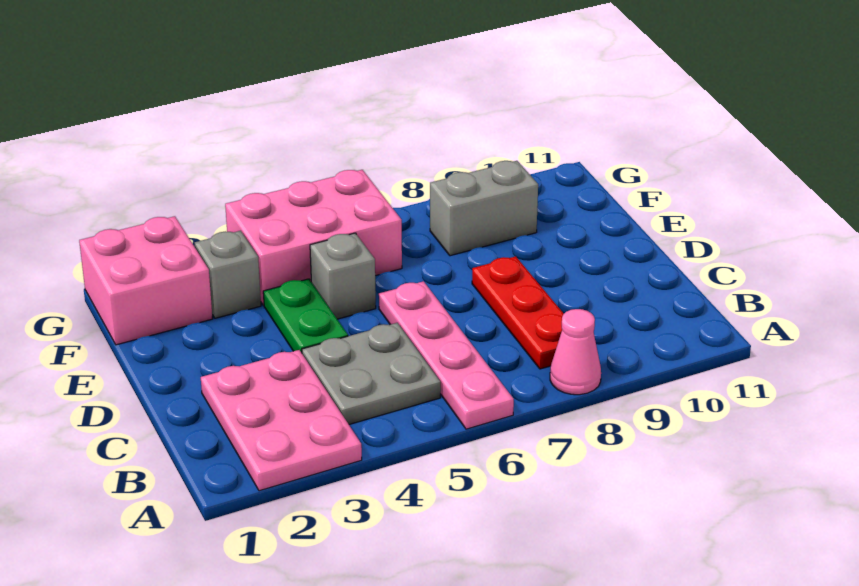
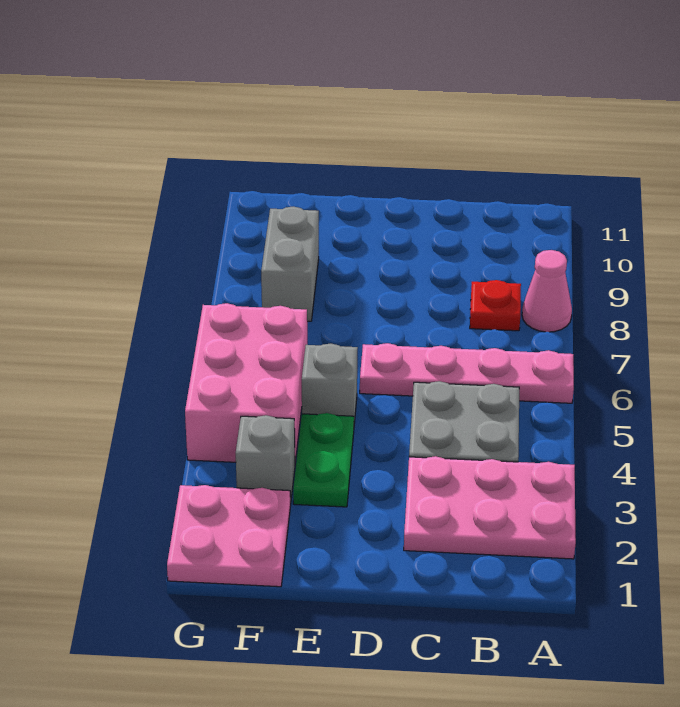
red 1x3 plate [472,256,564,369] -> red 1x1 plate [470,280,521,331]
green 1x2 plate [263,279,348,353] -> green 1x2 plate turned to [293,413,354,507]
pink 2x2 brick [79,216,213,345] -> pink 2x2 plate [167,485,291,587]

